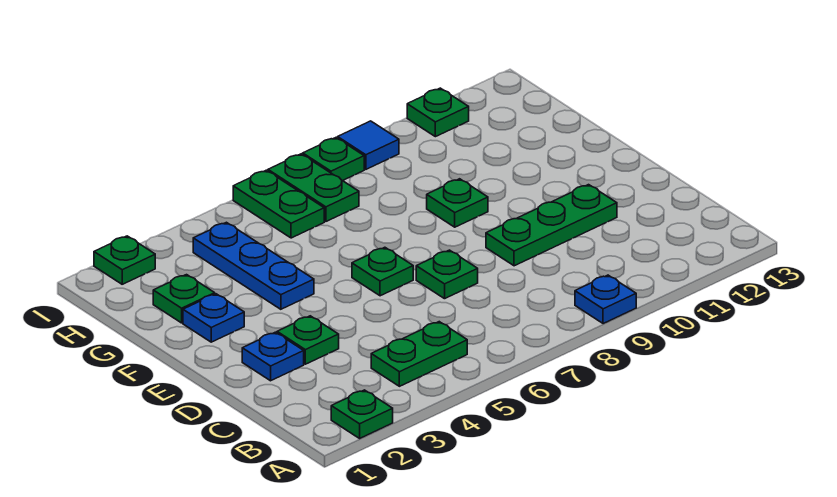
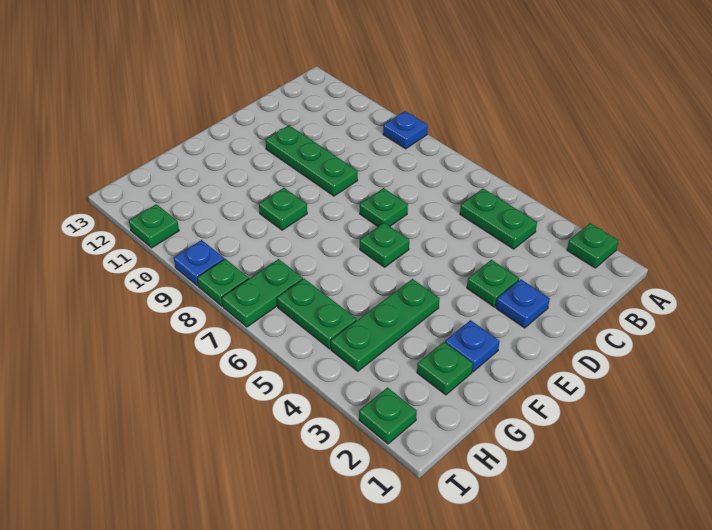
blue 1x3 plate [193,222,314,309] -> green 1x3 plate [331,279,439,371]
green 1x2 plate [233,170,324,238] -> green 1x2 plate turned to [277,279,357,349]
blue 1x1 tile [338,121,399,169] -> blue 1x1 plate [174,240,224,286]

